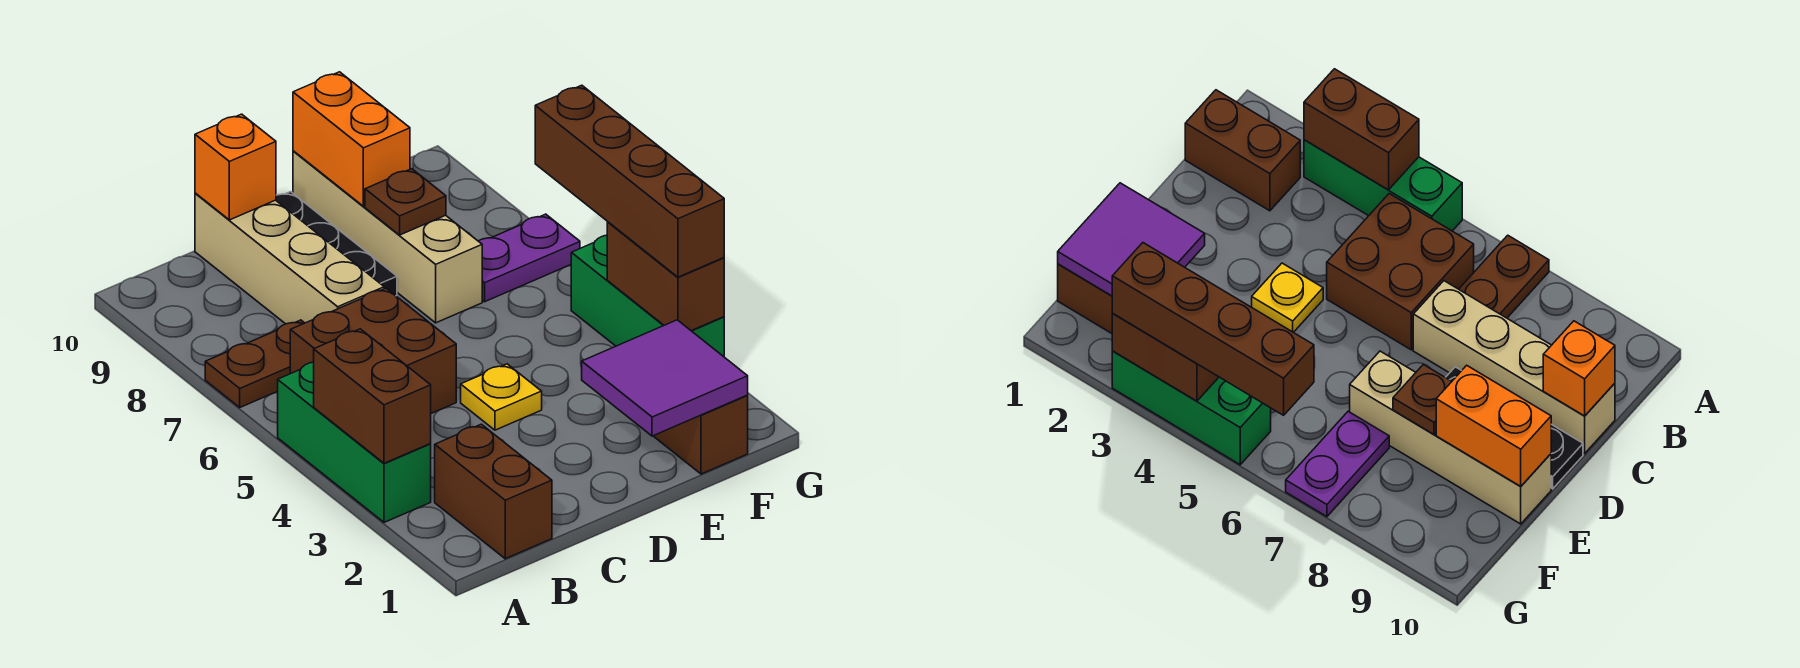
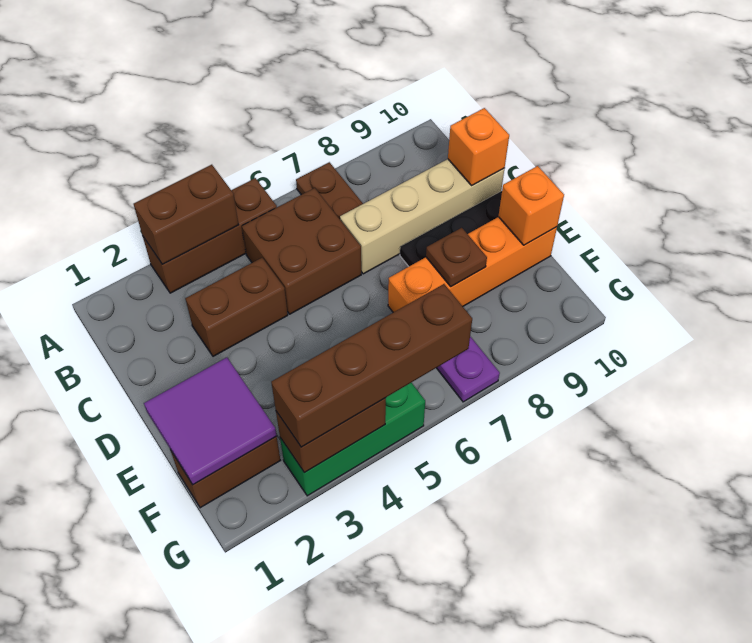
green 1x3 brick [278,362,431,522] -> brown 1x3 brick [143,178,277,293]
brown 1x2 brick [435,424,552,559] -> brown 1x2 brick moved to [185,258,288,356]
yellow 1x1 plate [461,364,542,430] -> none
tan 1x4 brick [293,151,482,323] -> orange 1x4 brick [388,217,557,312]
orange 1x2 brick [293,72,410,206] -> orange 1x1 brick [498,166,564,245]

